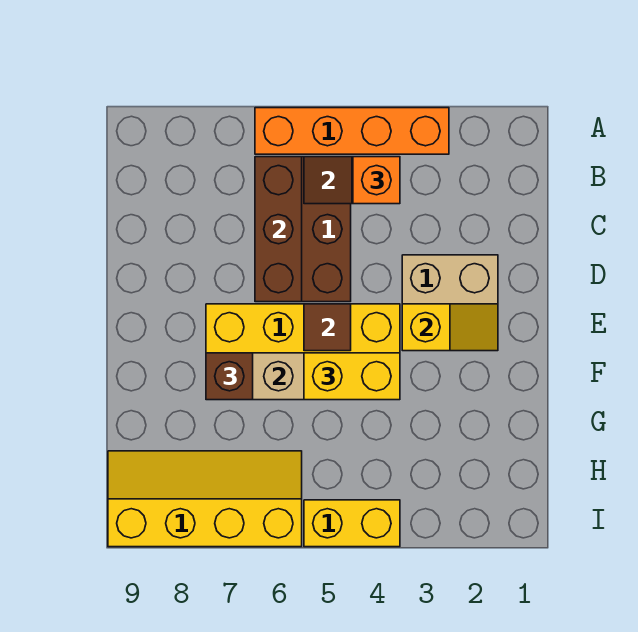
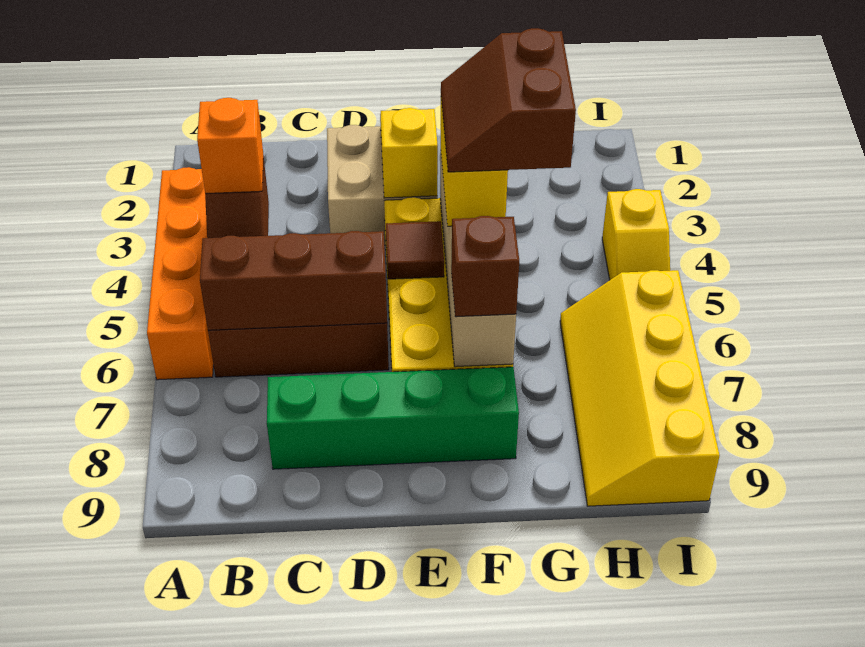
none -> green 1x4 brick [267,367,519,469]
none -> brown 2x2 slope [441,28,576,172]
yellow 1x2 brick [304,500,400,547] -> yellow 1x2 slope [602,189,670,280]

